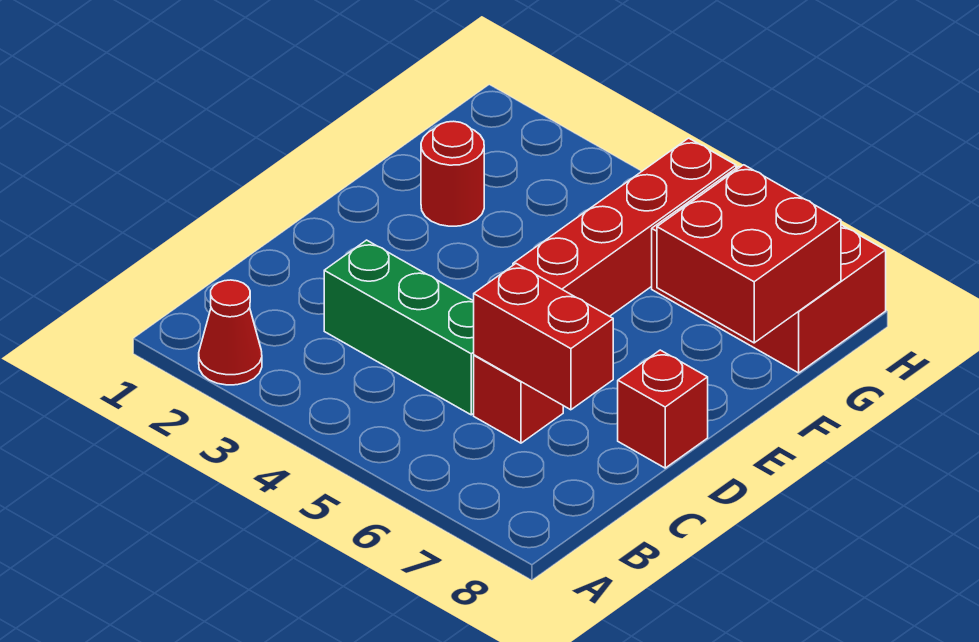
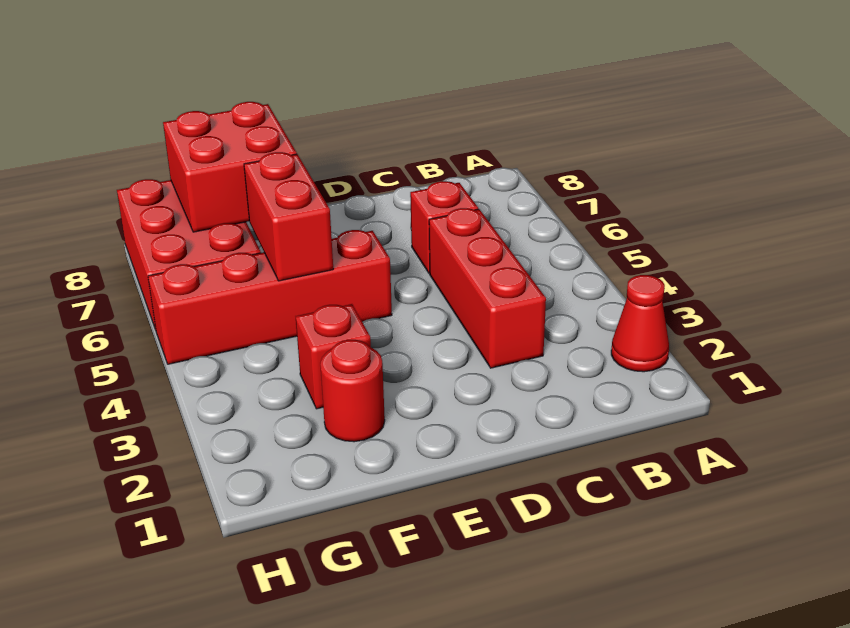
green 1x3 brick [324,240,474,415] -> red 1x3 brick [429,208,546,368]
red 1x2 brick [474,264,613,410] -> red 1x2 brick moved to [244,152,333,281]
red 1x1 brick [618,350,708,468] -> red 1x1 brick moved to [296,304,371,409]

